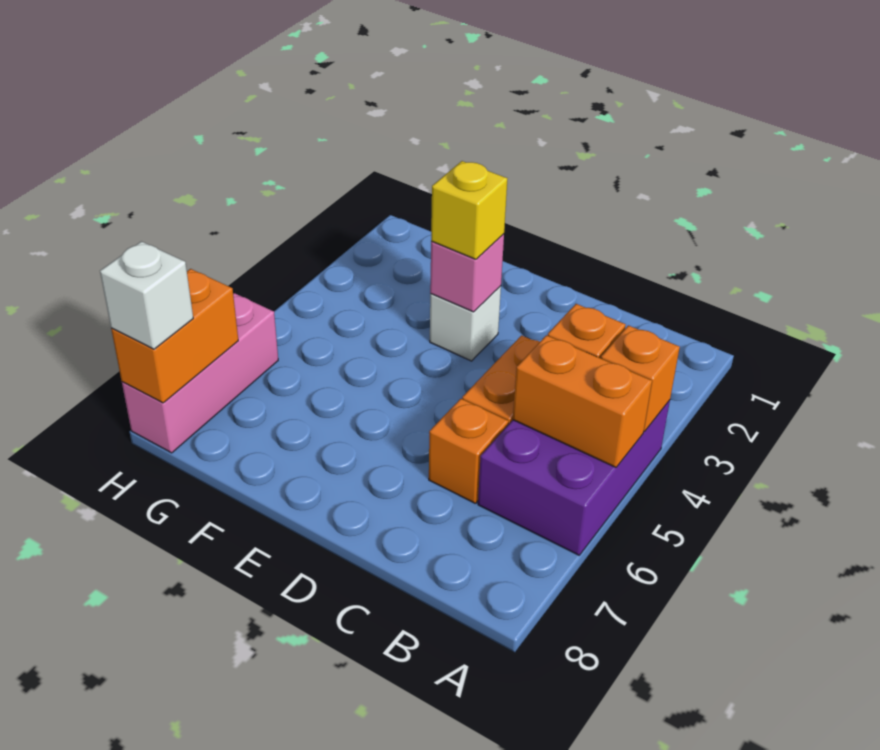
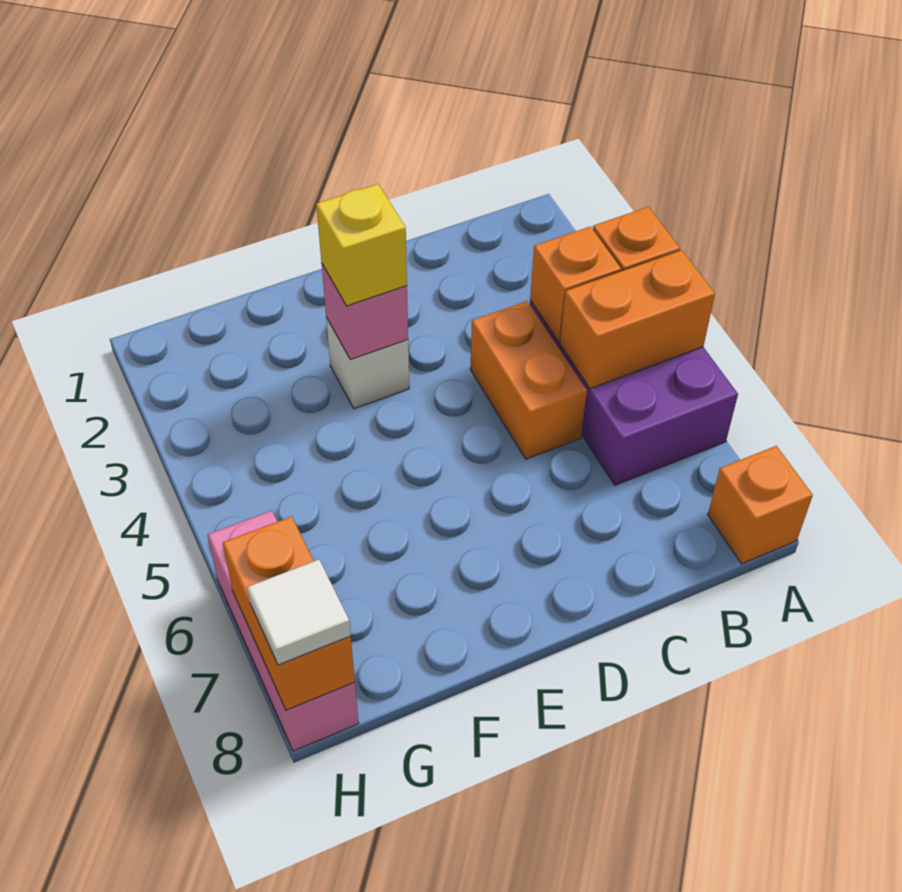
orange 1x1 brick [429,399,509,504] -> orange 1x1 brick moved to [708,446,813,564]
white 1x1 brick [100,241,193,349] -> white 1x1 tile [247,560,351,665]

